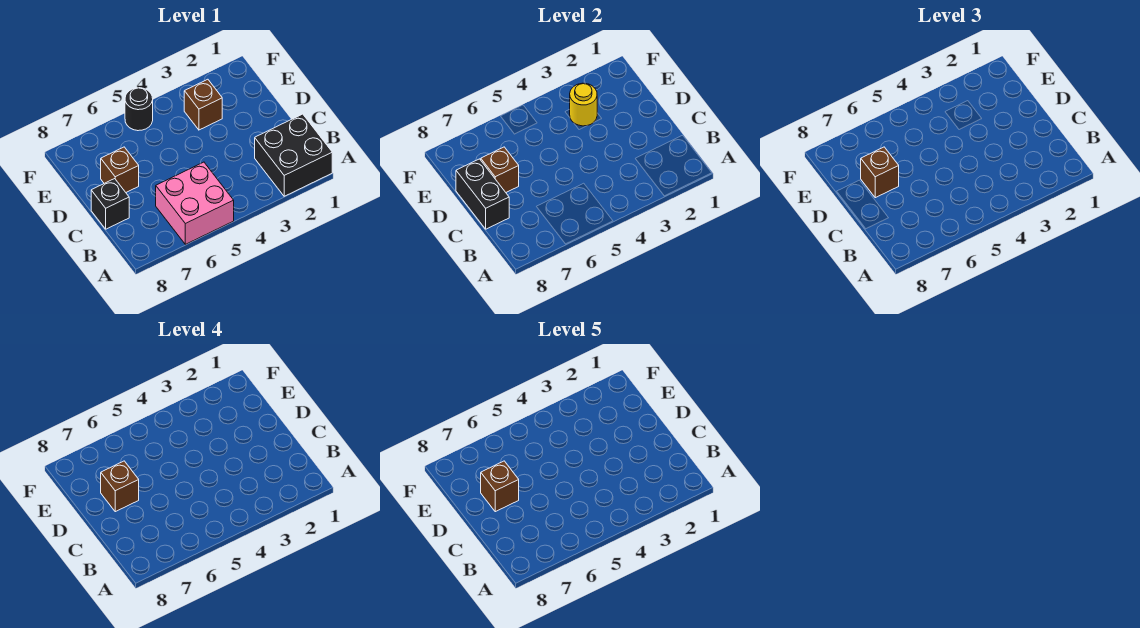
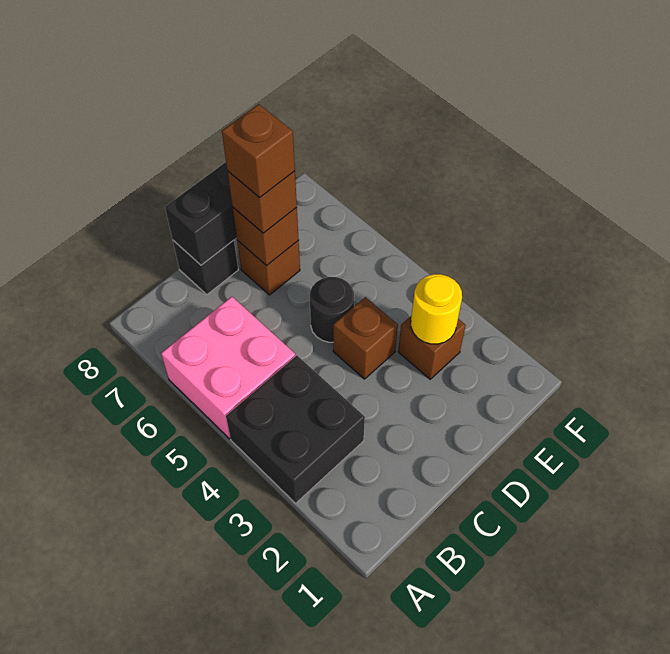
black 2x2 brick [255,114,332,196] -> black 2x2 brick moved to [226,356,365,503]
brown 1x1 brick [481,461,519,512] -> brown 1x1 brick moved to [333,297,398,379]
black 1x1 round brick [125,88,153,131] -> black 1x1 round brick moved to [310,277,354,342]

